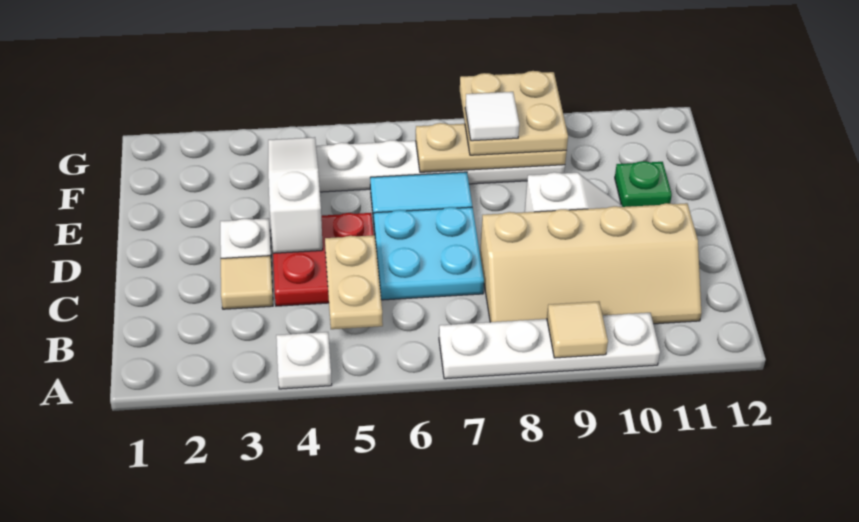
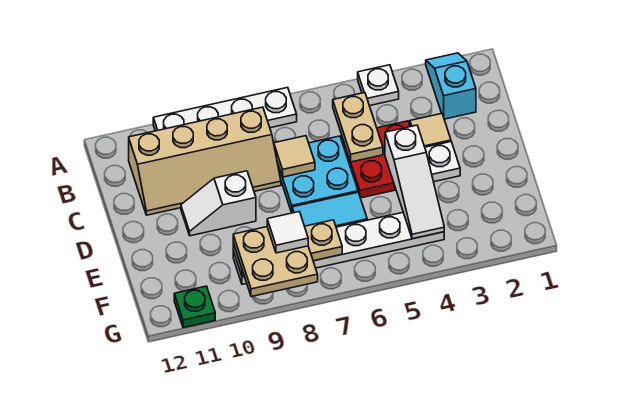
none -> cyan 1x2 slope [426,53,476,119]
tan 1x1 tile [547,302,608,358] -> tan 1x1 tile moved to [274,136,315,177]
tan 2x4 slope [480,203,701,324] -> tan 2x4 slope turned to [129,107,281,215]
green 1x1 plate [615,161,672,207] -> green 1x1 plate moved to [174,286,215,328]

